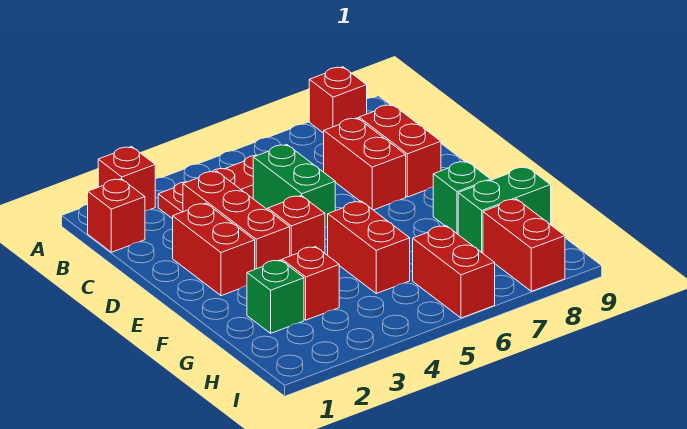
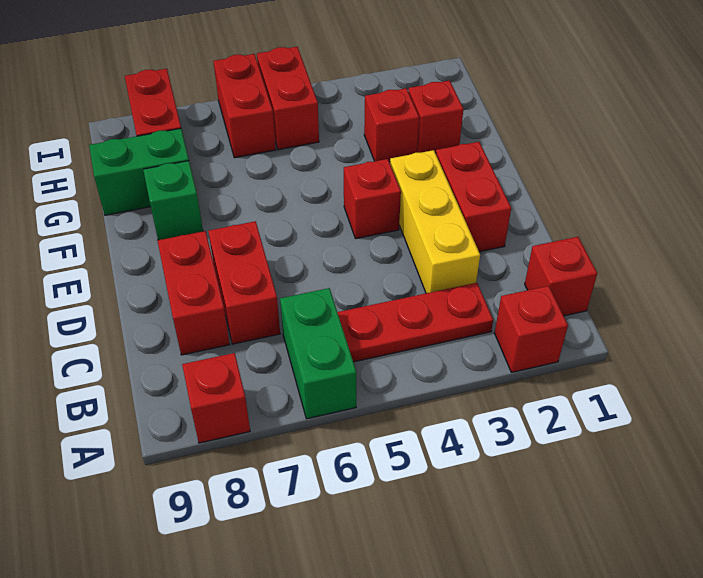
red 1x3 brick [183,171,290,269] -> yellow 1x3 brick [390,150,480,293]
green 1x2 brick [253,145,335,227] -> green 1x2 brick moved to [280,288,356,419]
red 1x2 brick [328,201,410,293] -> red 1x2 brick moved to [257,47,319,150]
green 1x1 brick [247,260,304,333] -> red 1x1 brick [408,81,463,153]

